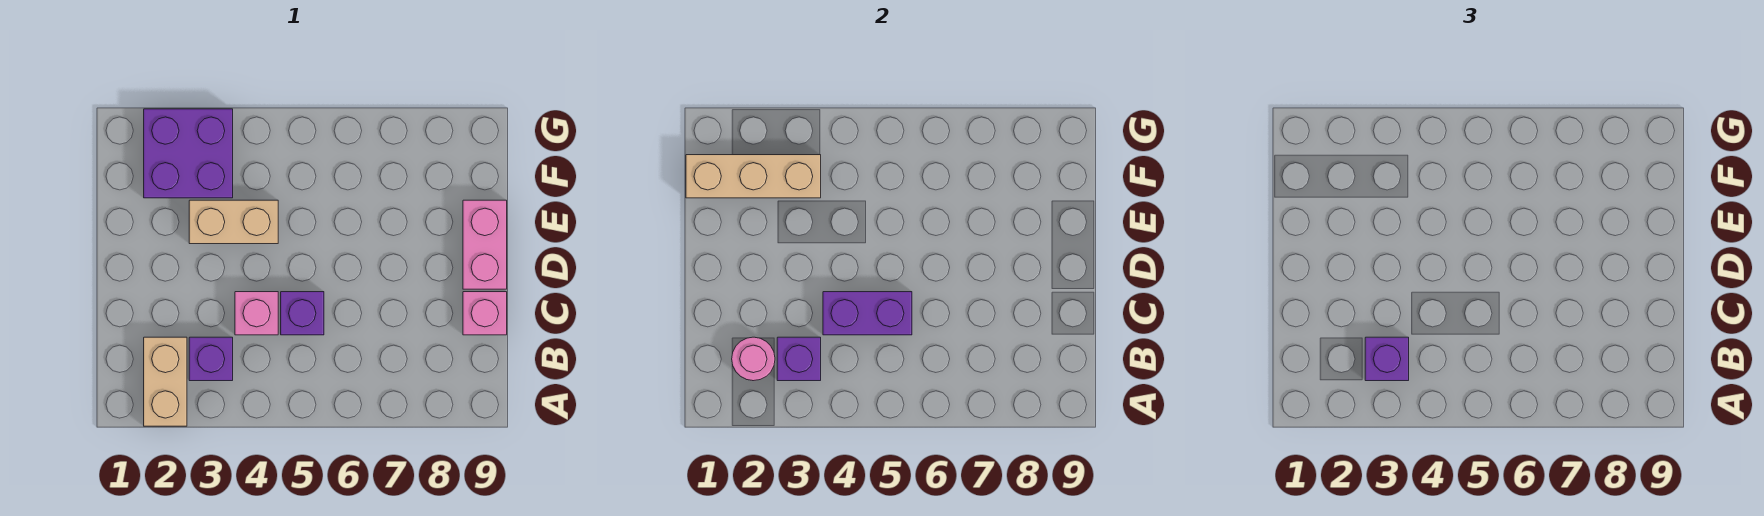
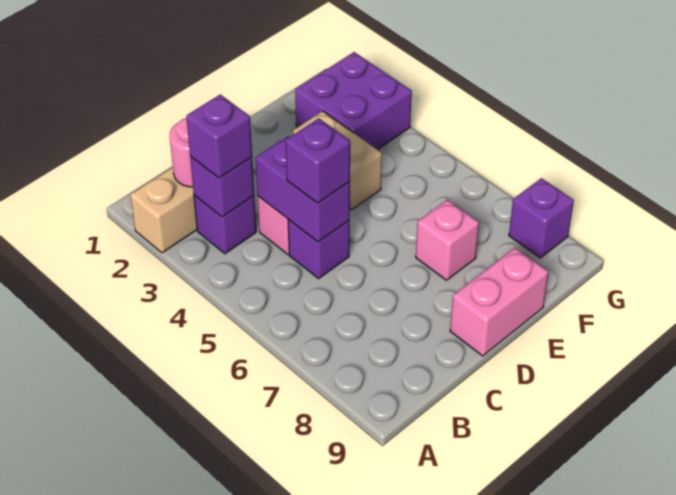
none -> purple 1x1 brick [285,118,350,203]
pink 1x1 brick [463,292,507,335] -> pink 1x1 brick moved to [416,200,479,280]
tan 1x3 brick [686,155,821,198] -> none
none -> purple 1x1 brick [509,178,574,258]

